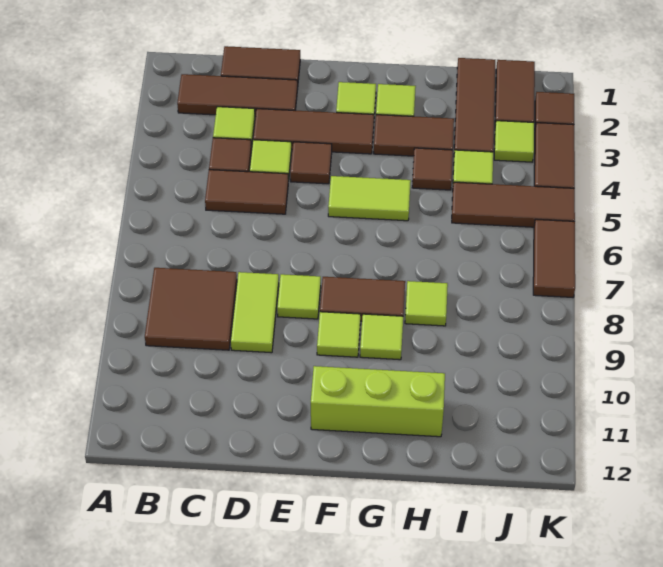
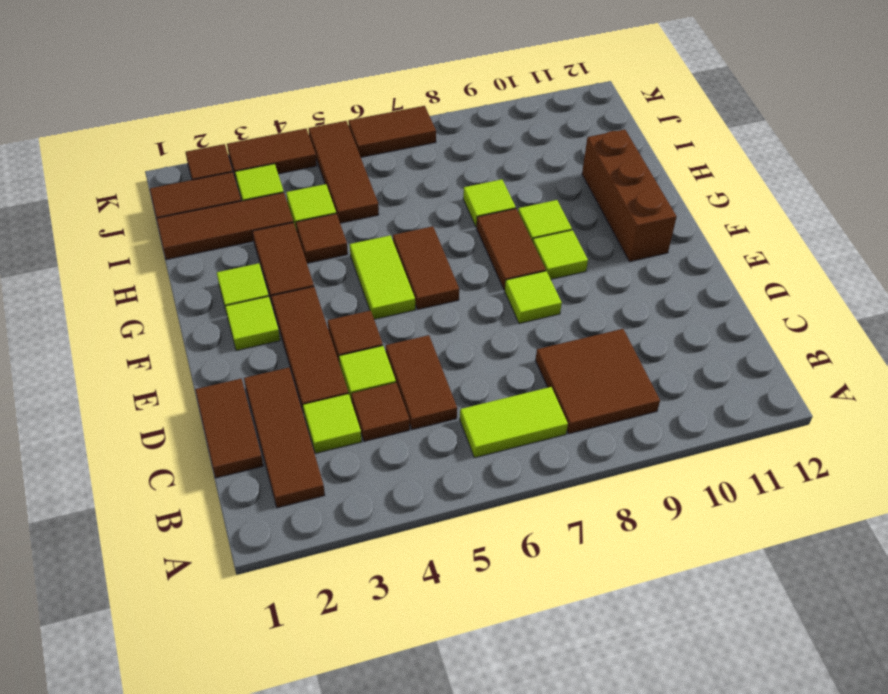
lime 1x2 tile [231,272,279,353] -> lime 1x2 tile moved to [460,387,568,458]
none -> brown 1x2 tile [393,226,459,310]
lime 1x3 brick [311,366,445,437] -> brown 1x3 brick [582,129,677,262]

